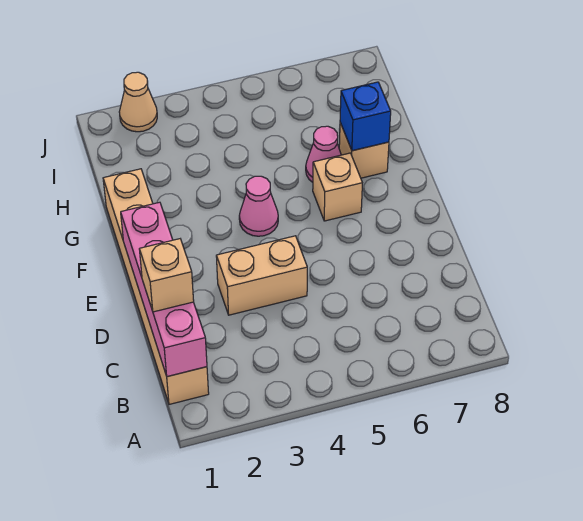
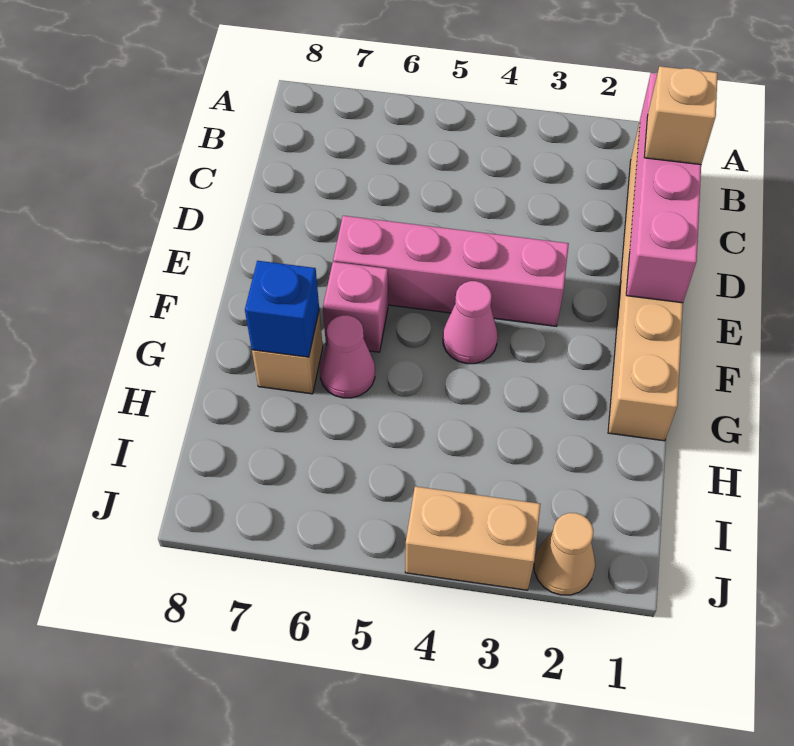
tan 1x2 brick [216,236,307,315] -> tan 1x2 brick moved to [405,486,540,590]
none -> pink 1x4 brick [333,216,569,326]
tan 1x1 brick [313,153,362,221] -> pink 1x1 brick [323,262,388,352]

